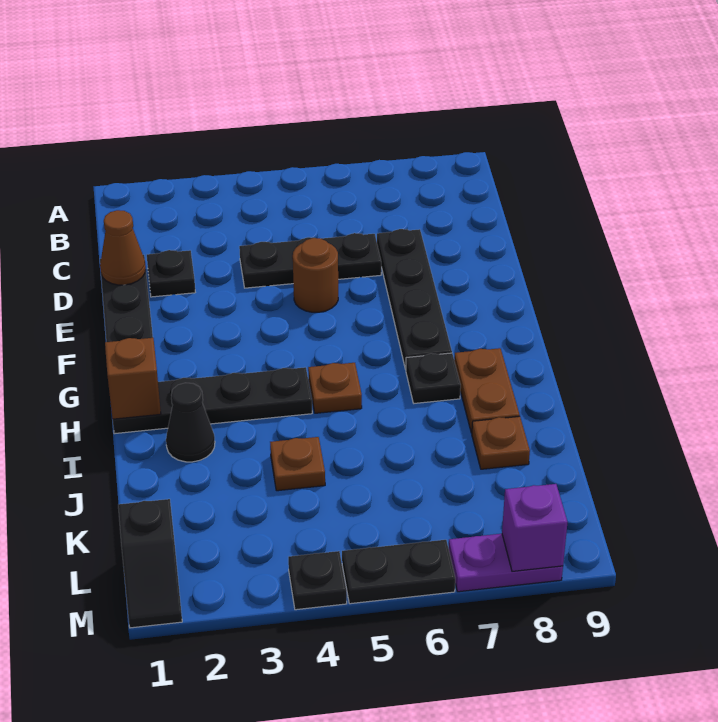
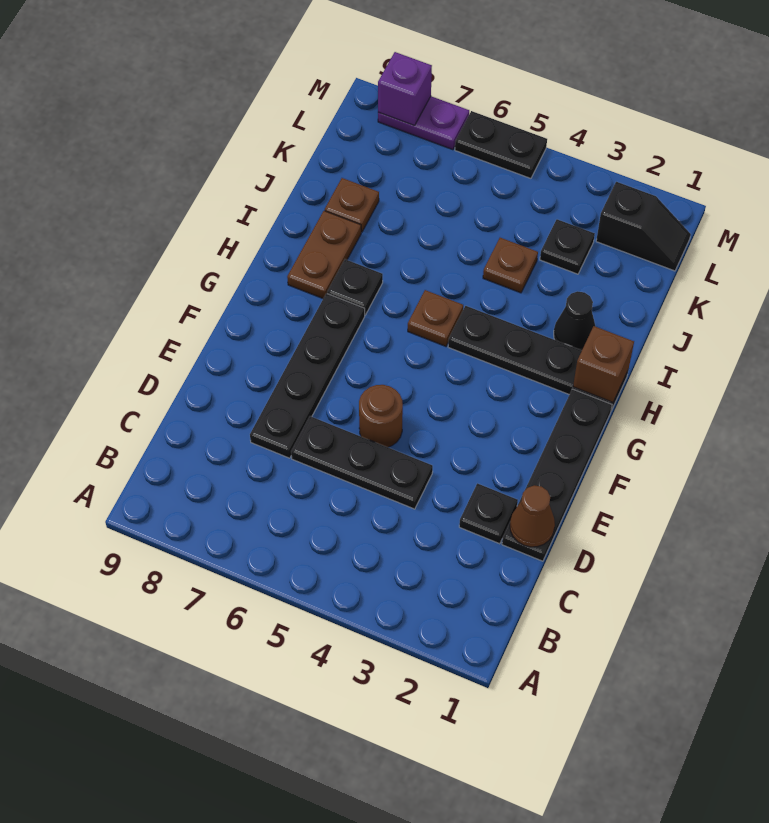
black 1x2 slope [118,499,182,628] -> black 1x2 slope turned to [596,182,691,271]
black 1x1 plate [288,551,347,610] -> black 1x1 plate moved to [540,219,595,274]

